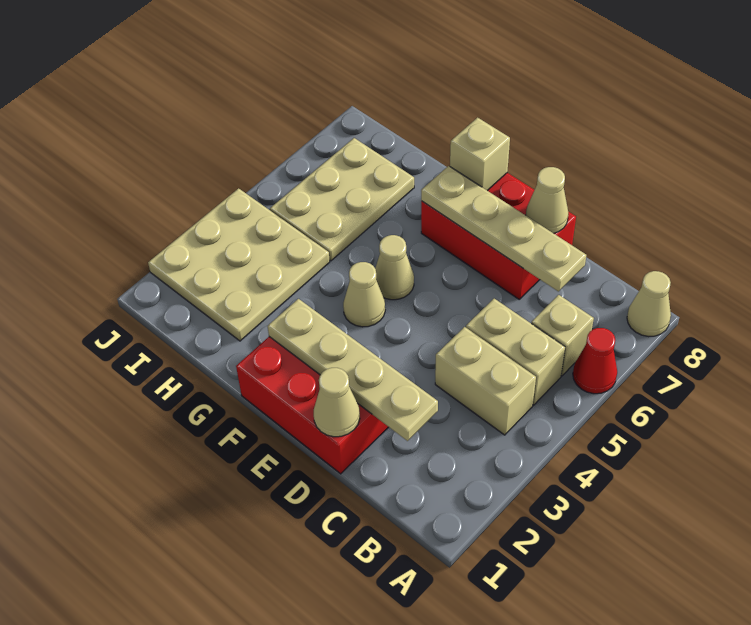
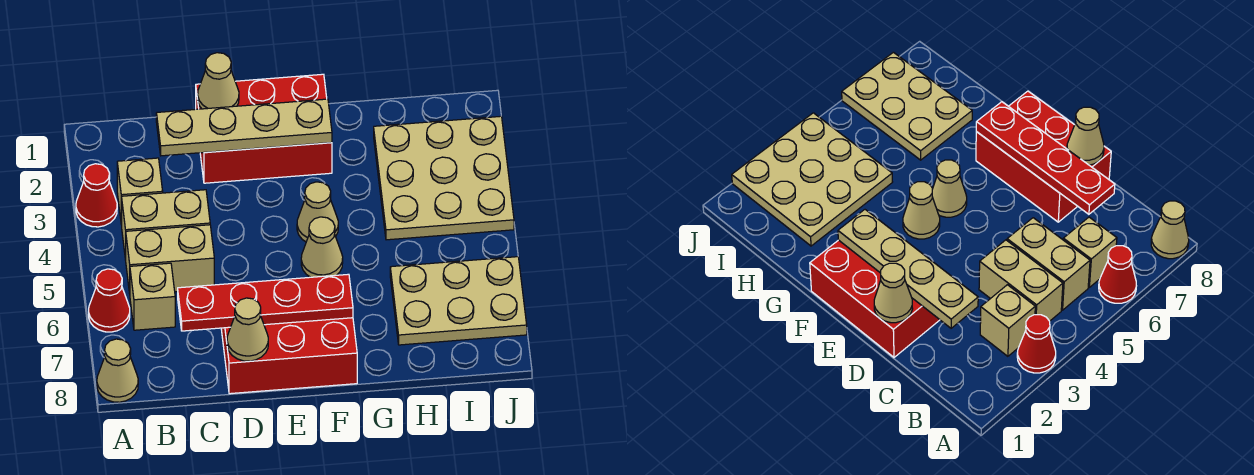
none -> red 1x1 cone [76,164,117,227]
tan 1x4 plate [421,166,586,291] -> red 1x4 plate [178,274,353,331]
tan 1x1 brick [450,118,510,191] -> tan 1x1 brick moved to [117,158,163,225]
tan 2x3 plate [270,138,414,261] -> tan 2x3 plate turned to [390,257,527,345]

